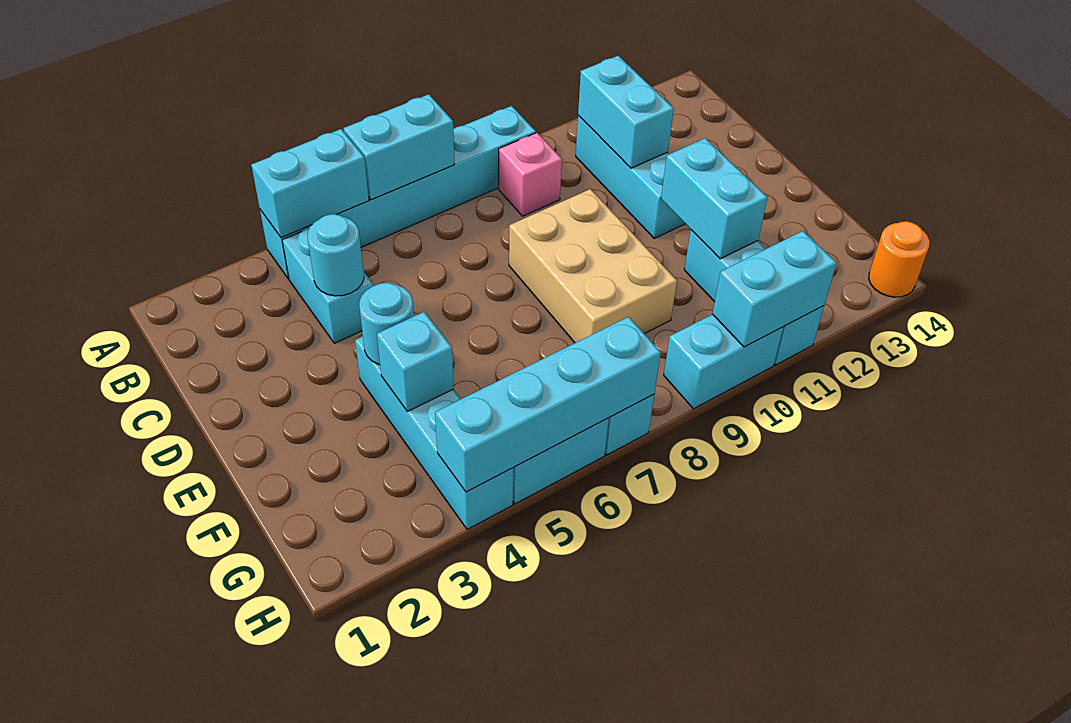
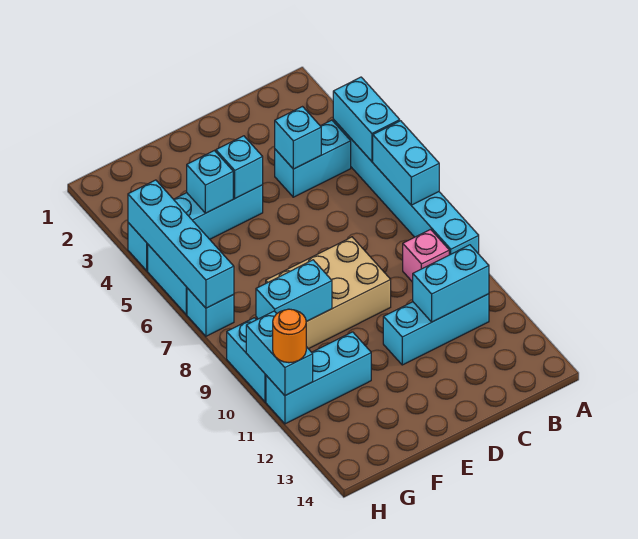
cyan 1x1 round brick [308,214,364,296] -> cyan 1x1 brick [275,107,321,169]
cyan 1x1 round brick [359,283,414,365] -> cyan 1x1 brick [216,136,263,198]
cyan 1x2 brick [661,138,767,259] -> cyan 1x2 brick moved to [256,260,332,322]
orange 1x1 round brick [869,221,930,297] -> orange 1x1 round brick moved to [273,309,306,363]

